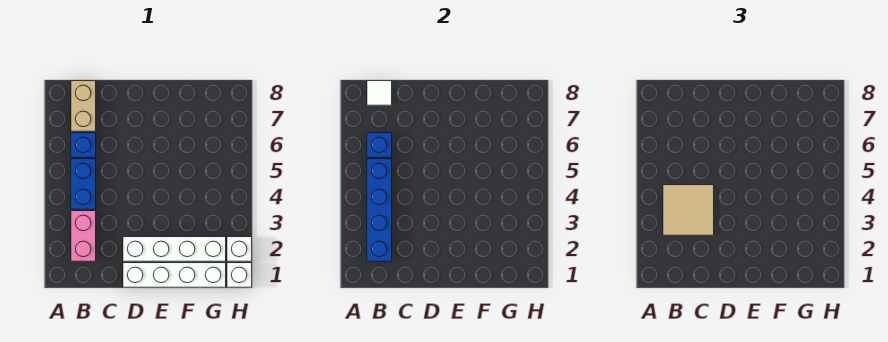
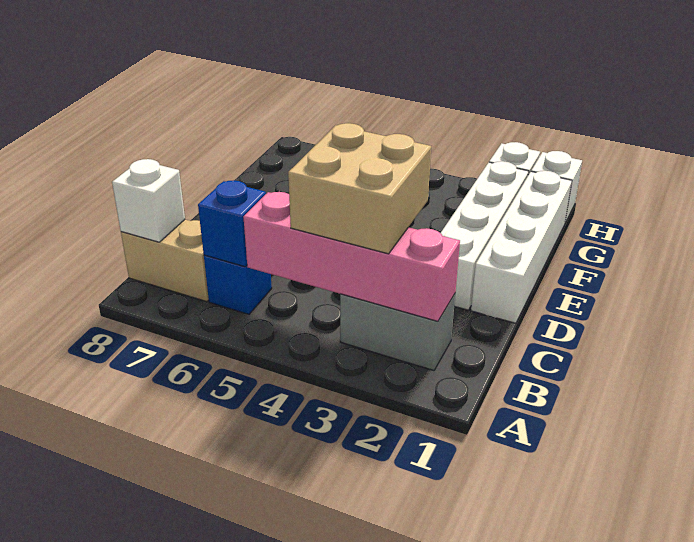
pink 1x2 brick [71,211,96,261] -> grey 1x2 brick [340,294,455,371]
blue 1x4 brick [367,159,392,261] -> pink 1x4 brick [243,192,460,321]
tan 2x2 tile [663,185,714,235] -> tan 2x2 brick [288,123,431,254]
blue 1x2 brick [71,159,96,209] -> none
white 1x1 tile [367,81,392,105] -> white 1x1 brick [112,159,185,242]

